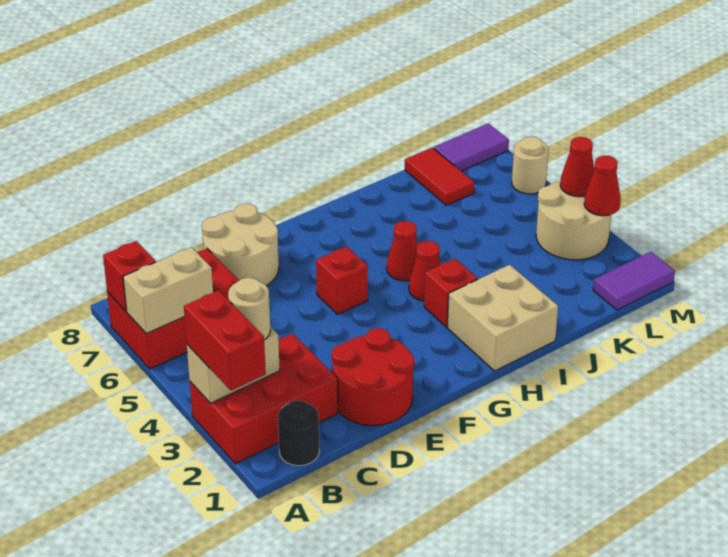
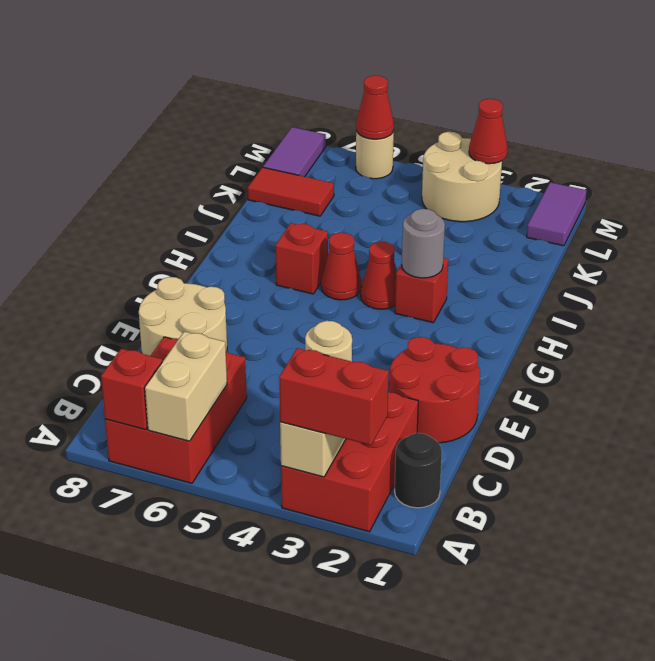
red 1x1 brick [316,246,368,314] -> red 1x1 brick moved to [275,223,328,294]
tan 2x2 brick [447,265,558,371] -> none
none -> grey 1x1 round brick [402,209,445,278]
red 1x1 cone [560,137,594,196] -> red 1x1 cone moved to [356,75,394,139]

